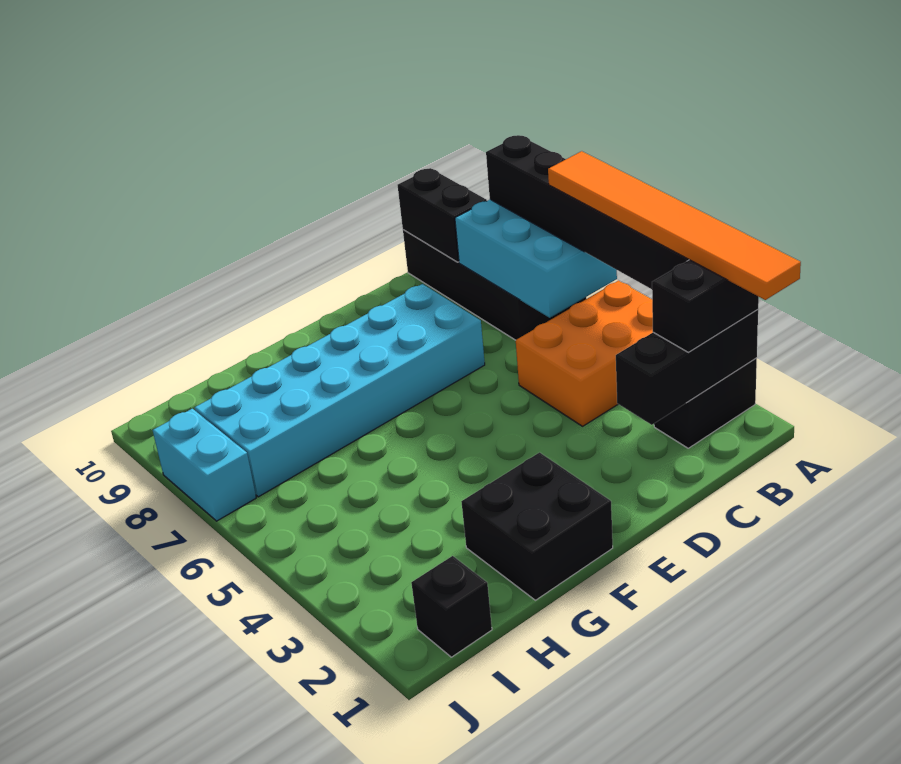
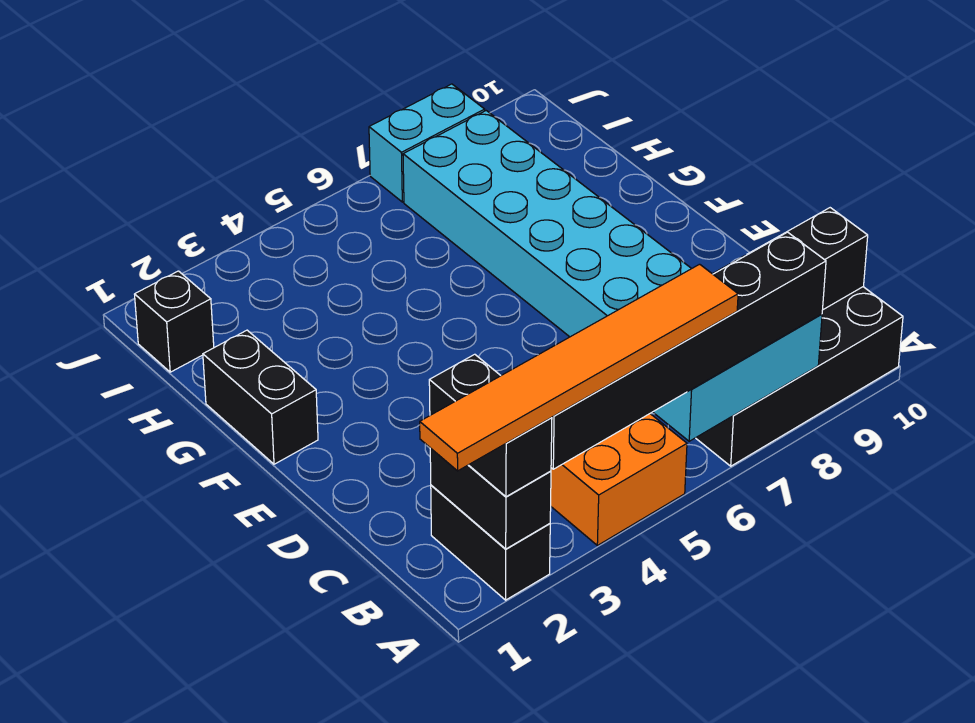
black 1x3 brick [616,310,758,425] -> black 1x2 brick [430,448,551,549]
black 2x2 brick [461,452,613,600] -> black 1x2 brick [203,330,318,464]

